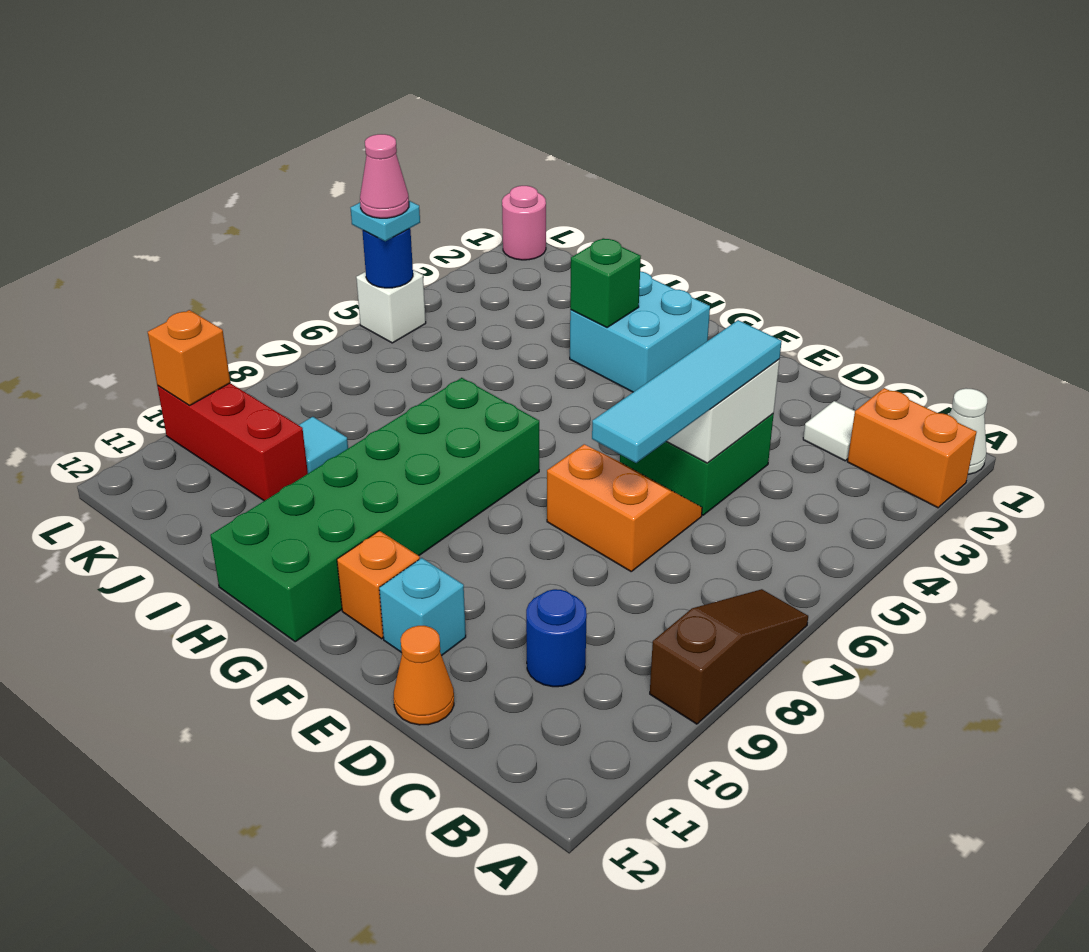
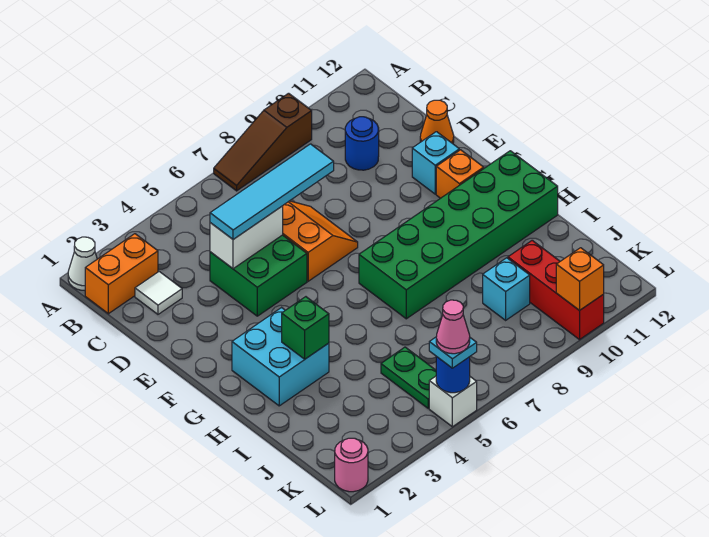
orange 1x2 brick [847,388,977,508] -> orange 1x2 brick turned to [85,234,158,314]
orange 2x2 slope [547,444,702,571] -> orange 2x2 slope turned to [283,201,358,281]
none -> green 1x2 plate [381,347,436,408]
cyan 1x1 tile [299,417,348,473] -> cyan 1x1 brick [483,258,530,320]

